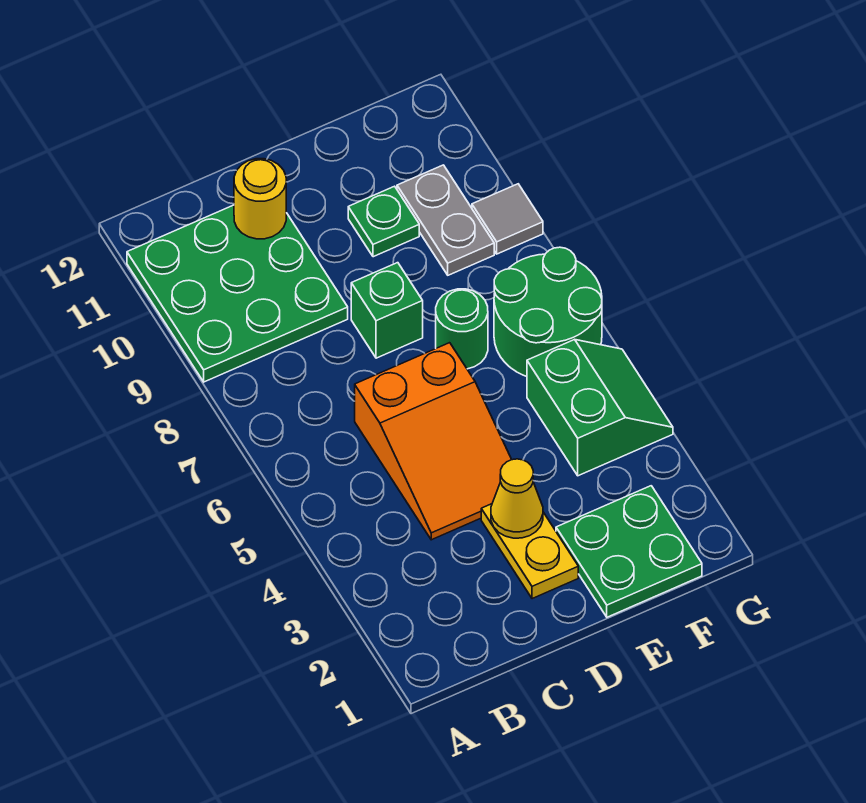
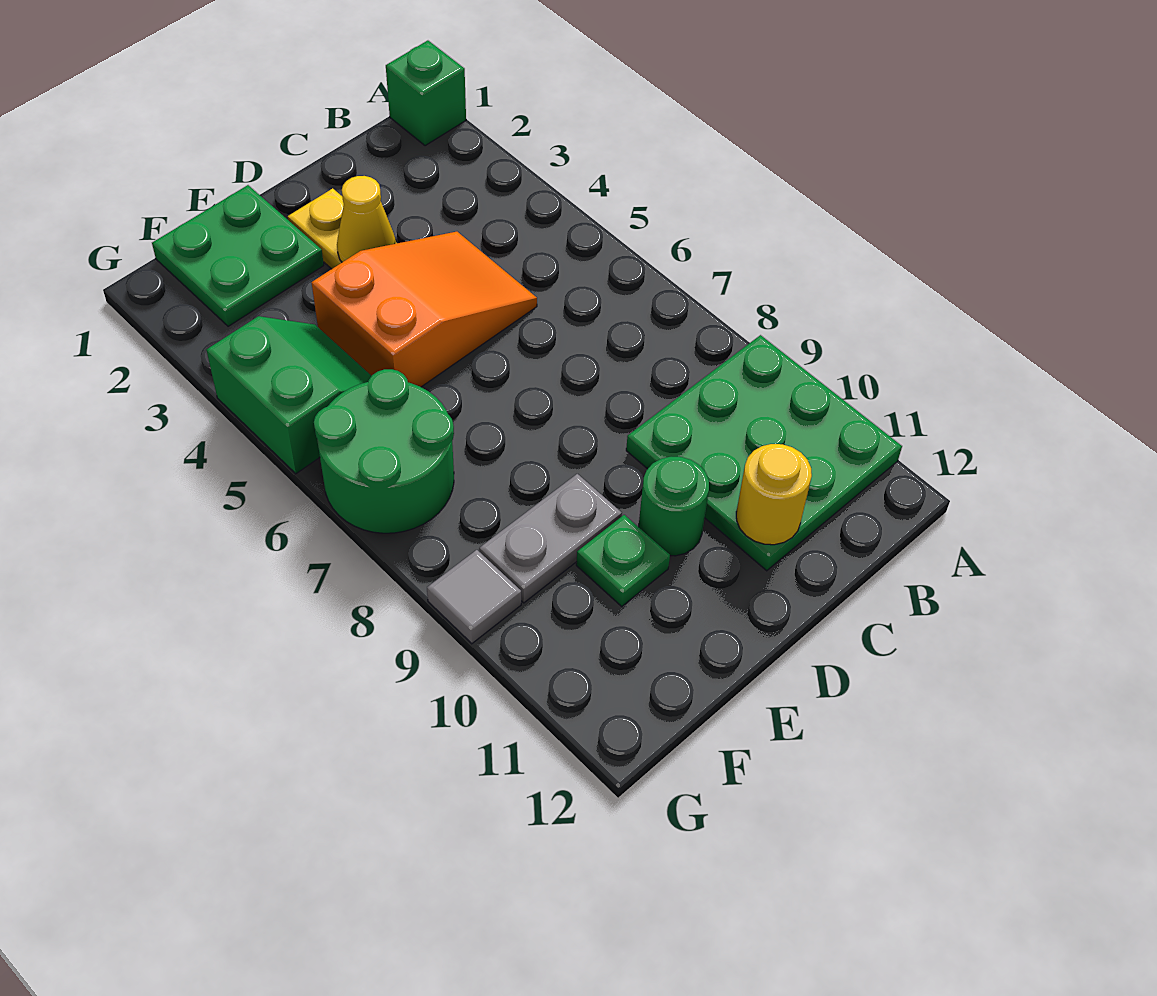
orange 2x3 slope [355,343,512,540] -> orange 2x3 slope turned to [312,232,537,387]
green 1x1 brick [351,263,423,358] -> green 1x1 brick moved to [386,41,466,146]
green 1x1 round brick [436,289,488,369] -> green 1x1 round brick moved to [639,457,709,556]
green 2x2 slope [527,339,673,476] -> green 2x2 slope turned to [206,316,371,474]
grey 1x2 plate [397,165,494,275] -> grey 1x2 plate turned to [479,474,622,603]

